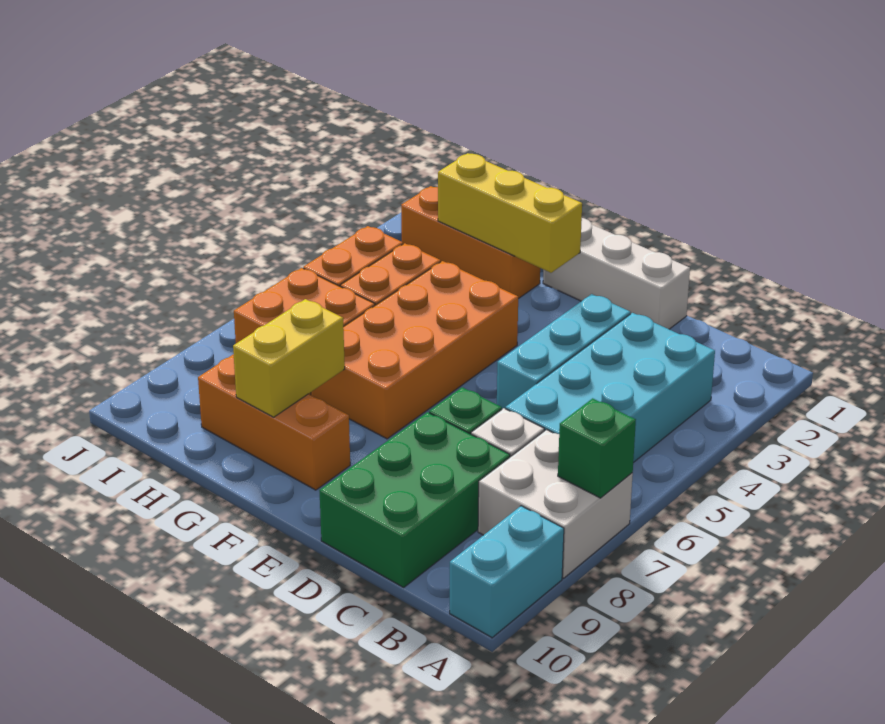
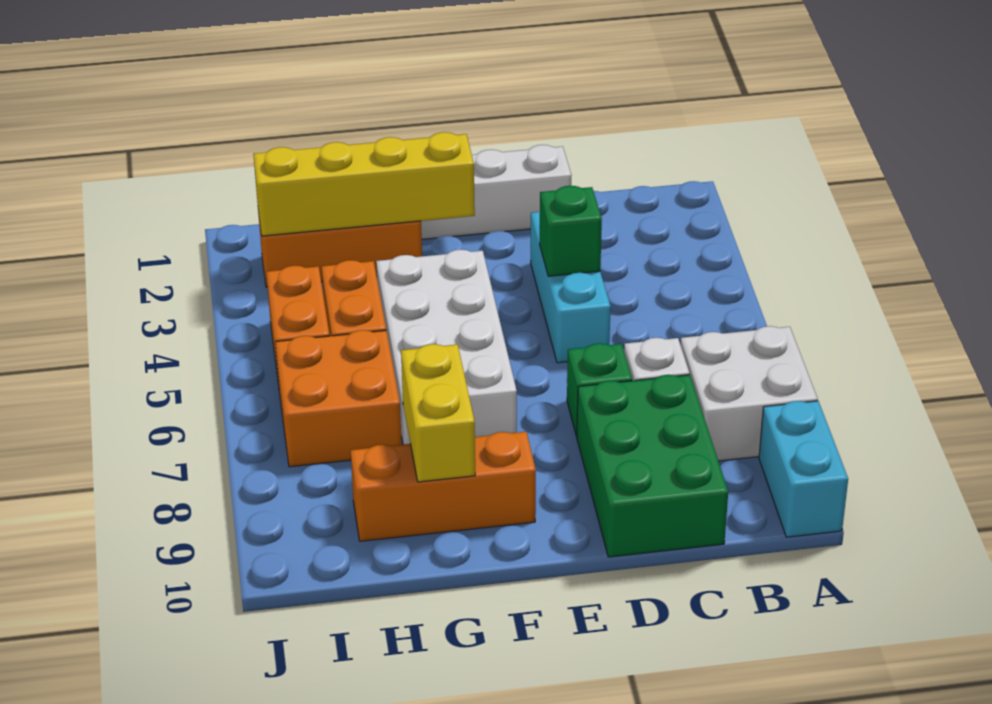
green 1x1 brick [558,398,636,498] -> green 1x1 brick moved to [540,186,602,276]
cyan 2x4 brick [505,313,715,463] -> none
yellow 1x3 brick [438,153,582,273] -> yellow 1x4 brick [253,132,475,236]
orange 2x4 brick [311,261,518,439] -> white 2x4 brick [376,250,517,445]

